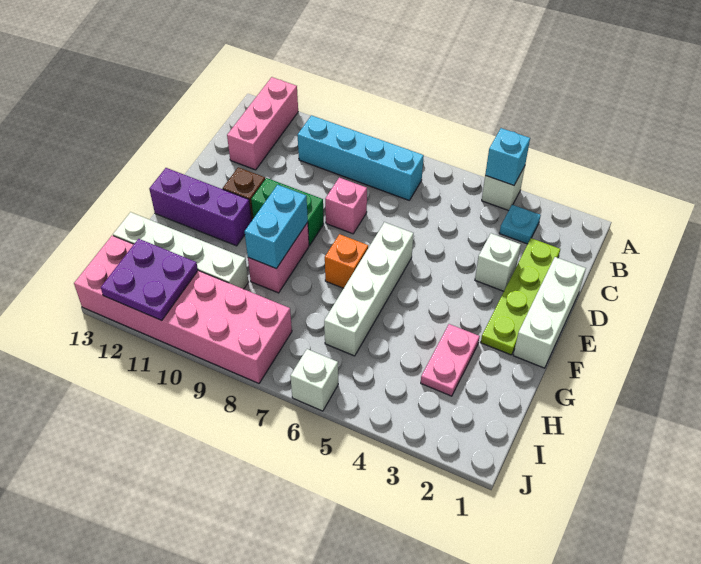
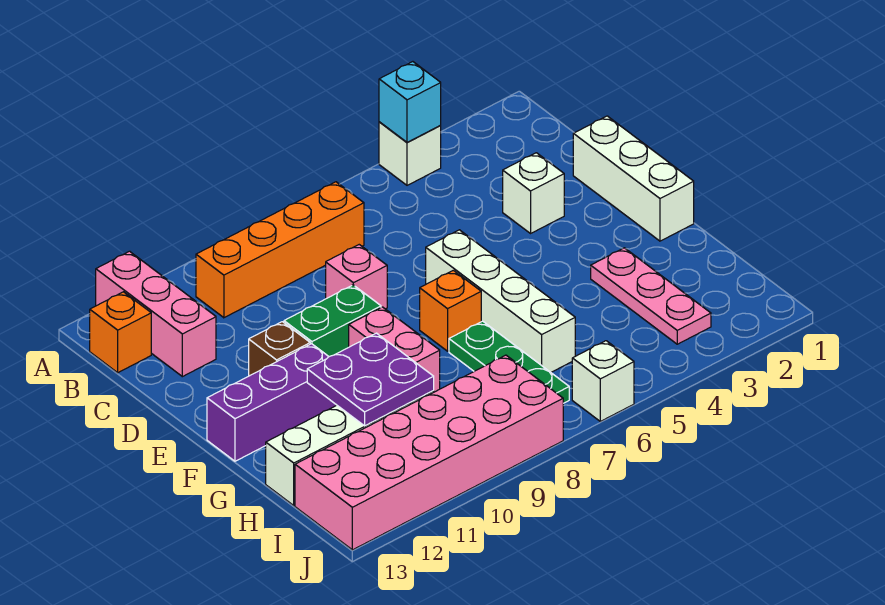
cyan 1x1 plate [499,205,541,244] -> none
cyan 1x4 brick [298,115,424,200] -> orange 1x4 brick [196,182,364,318]
none -> orange 1x1 brick [90,292,151,373]
lime 1x4 plate [481,238,560,355] -> none
cyan 1x2 brick [245,185,308,269] -> none
pink 1x2 plate [421,324,480,396] -> pink 1x3 plate [591,248,711,344]
none -> green 1x3 plate [449,321,569,403]
purple 2x2 plate [101,239,198,320] -> purple 2x2 plate moved to [307,333,434,426]

